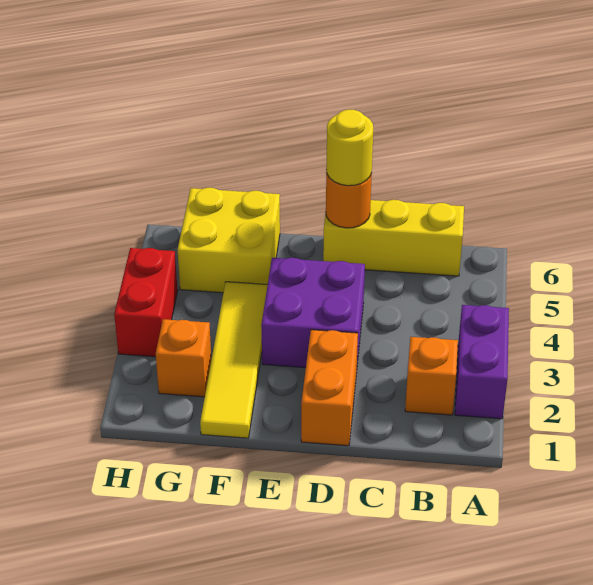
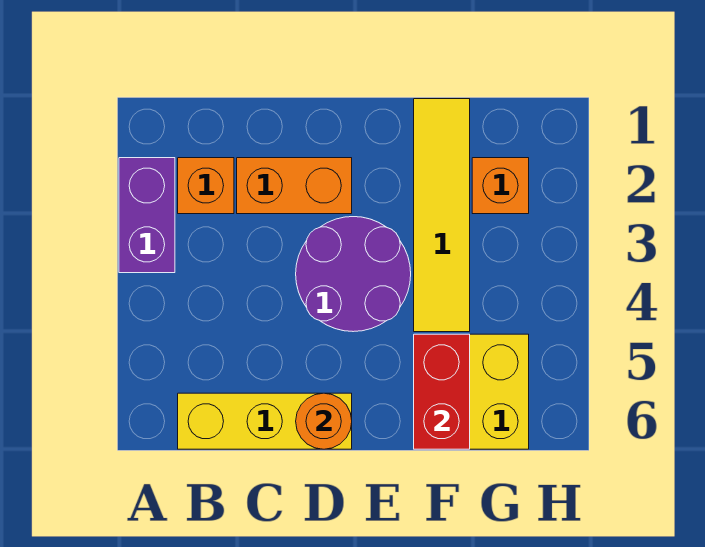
orange 1x2 brick [301,330,358,446] -> orange 1x2 brick turned to [237,158,352,214]
purple 2x2 brick [261,258,365,368] -> purple 2x2 round brick [296,217,411,332]
yellow 1x1 round brick [326,110,373,186] -> none
red 1x2 brick [114,248,178,357] -> red 1x2 brick moved to [414,334,470,449]

